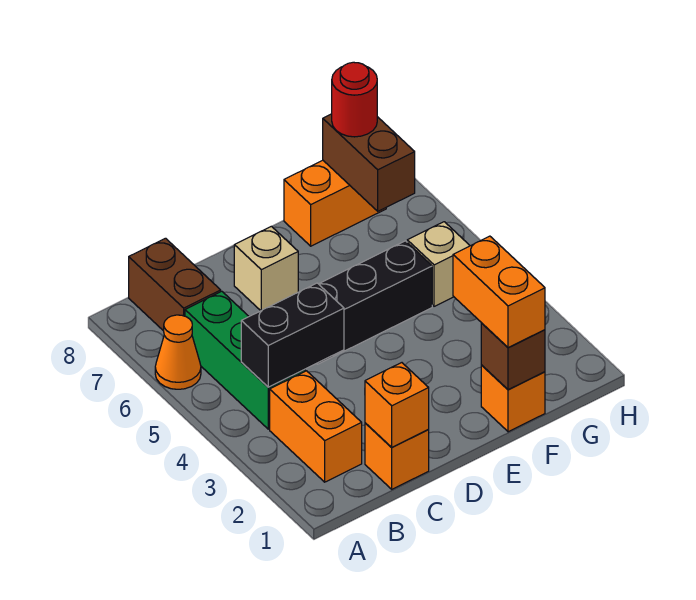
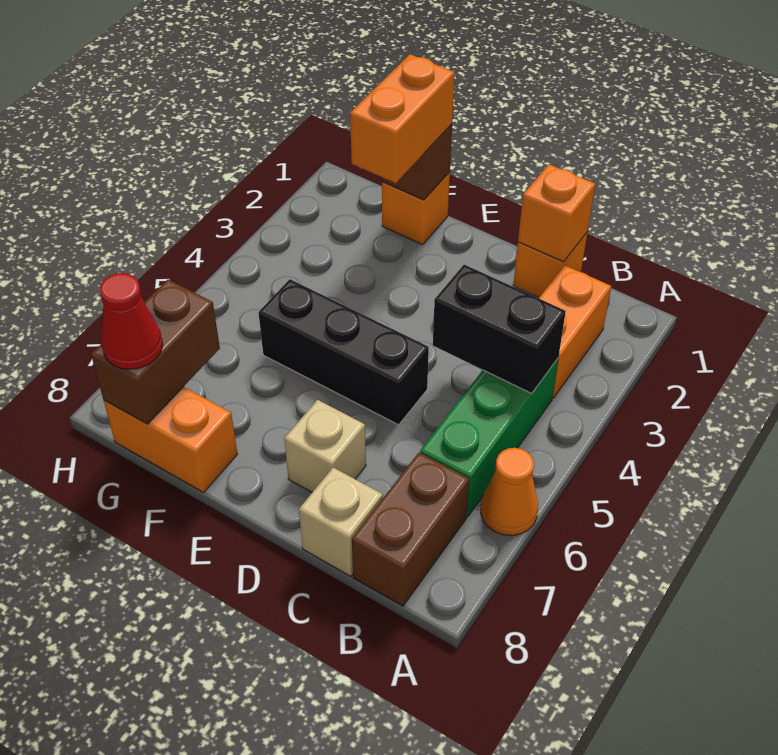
tan 1x1 brick [407,222,470,306] -> tan 1x1 brick moved to [299,468,383,576]
red 1x1 round brick [332,62,377,137] -> red 1x1 cone [100,273,163,369]

